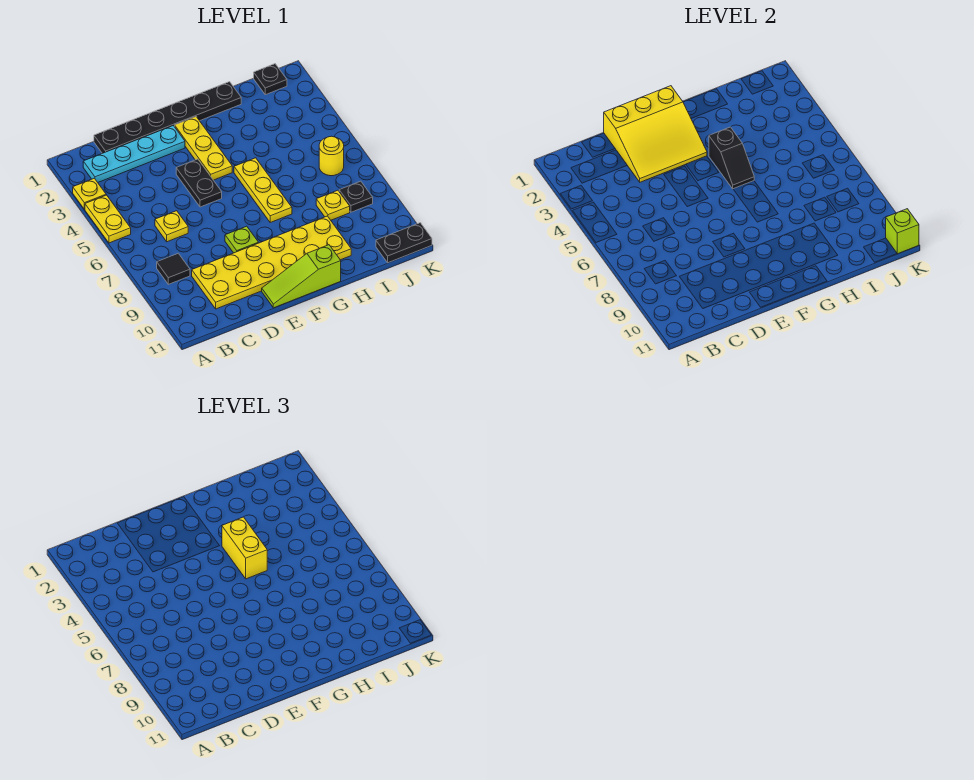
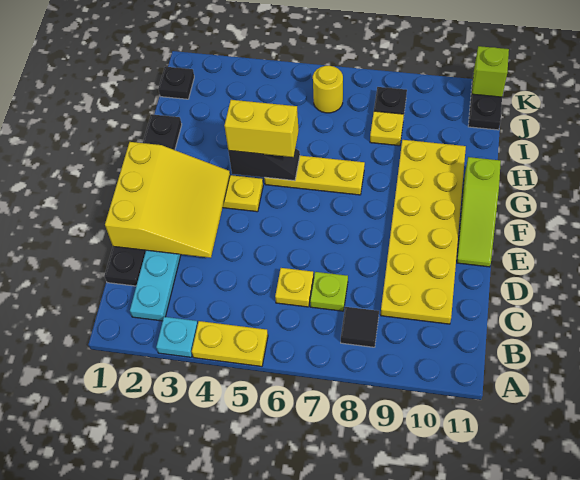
yellow 1x1 plate [73,178,106,209] -> cyan 1x1 plate [156,317,198,357]
black 1x2 plate [176,159,222,207] -> none
lime 1x1 plate [225,226,258,253] -> lime 1x1 plate moved to [310,272,348,311]

